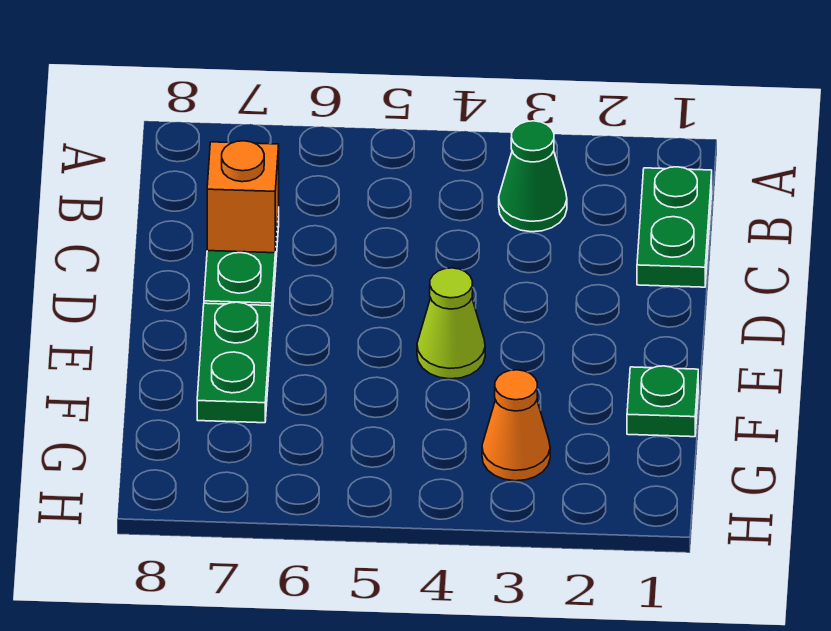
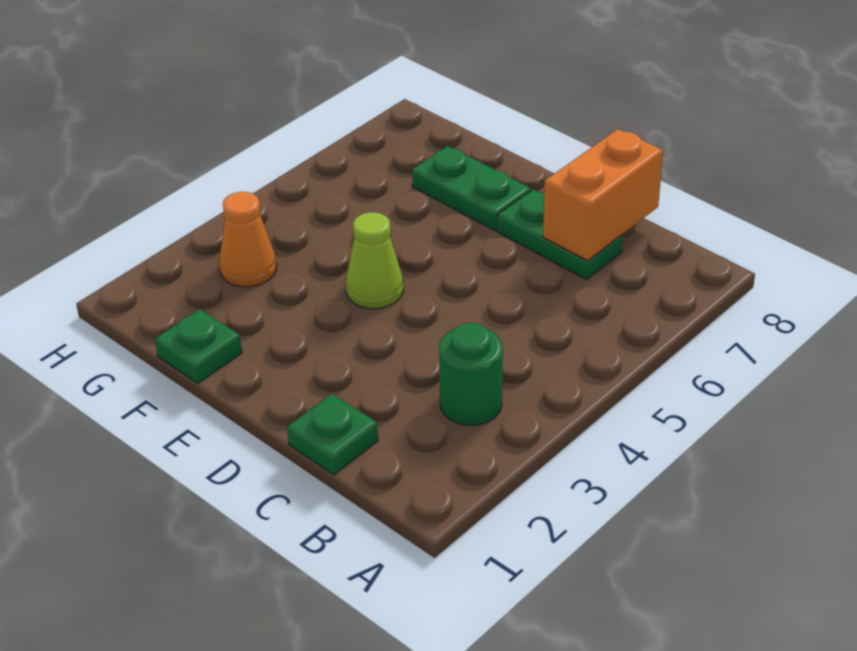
green 1x2 plate [637,167,712,287] -> green 1x1 plate [287,394,378,475]
green 1x1 cone [499,121,567,232] -> green 1x1 round brick [439,323,503,426]
orange 1x1 brick [207,141,279,253] -> orange 1x2 brick [543,129,663,261]

